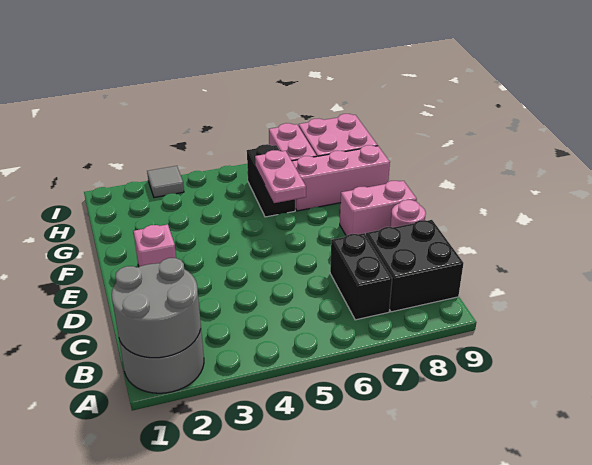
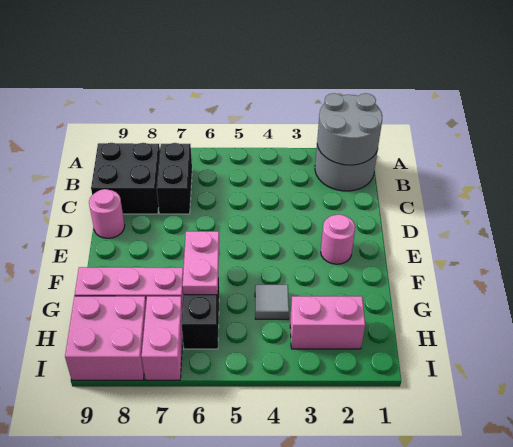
pink 1x1 brick [133,224,176,267] -> pink 1x1 round brick [321,214,355,264]
pink 1x2 brick [340,181,417,236] -> pink 1x2 brick moved to [290,296,365,349]
grey 1x1 tile [147,166,184,198] -> grey 1x1 tile moved to [255,285,289,319]

